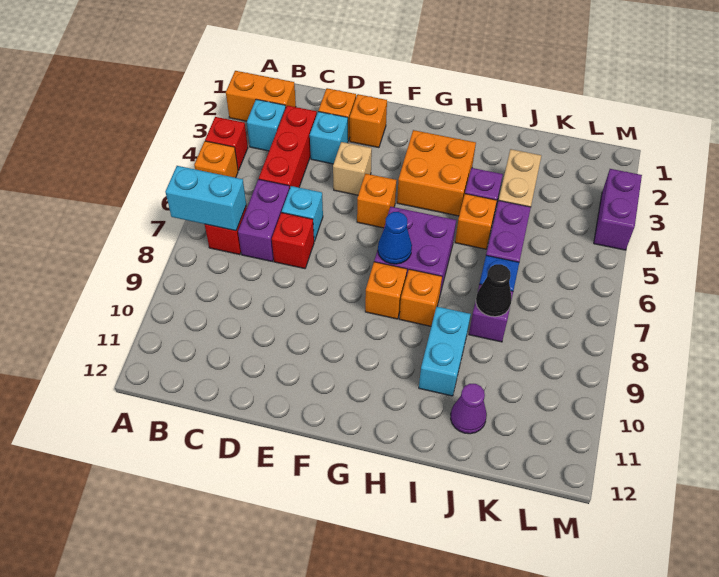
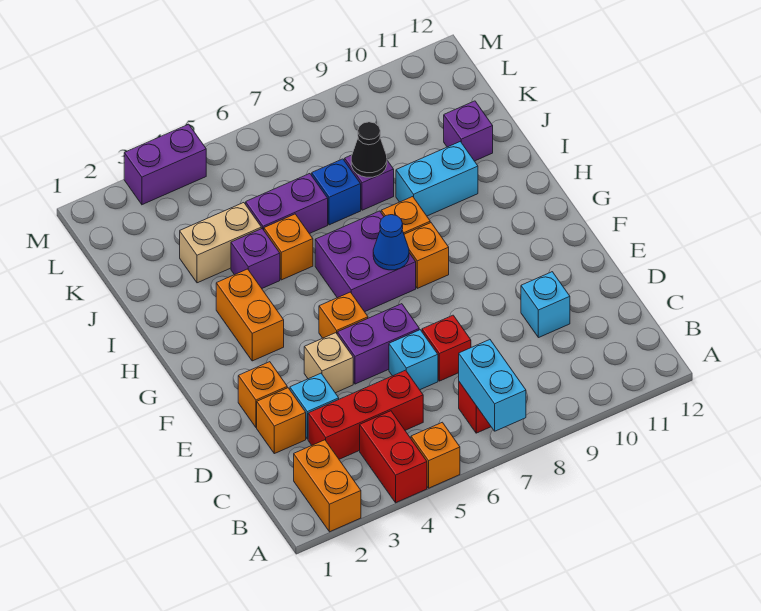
red 1x1 brick [205,117,248,171] -> red 1x2 brick [360,411,427,503]
cyan 1x1 brick [247,99,286,151] -> cyan 1x1 brick moved to [521,272,570,338]
purple 1x2 brick [238,179,290,261] -> purple 1x2 brick moved to [337,304,419,384]
orange 2x2 brick [397,130,476,216] -> orange 1x2 brick [216,269,284,361]
purple 1x1 cone [451,384,487,434] -> purple 1x1 brick [444,101,493,161]

